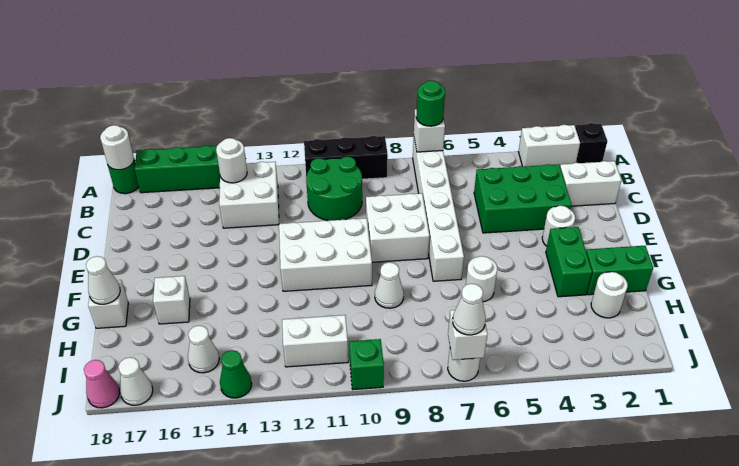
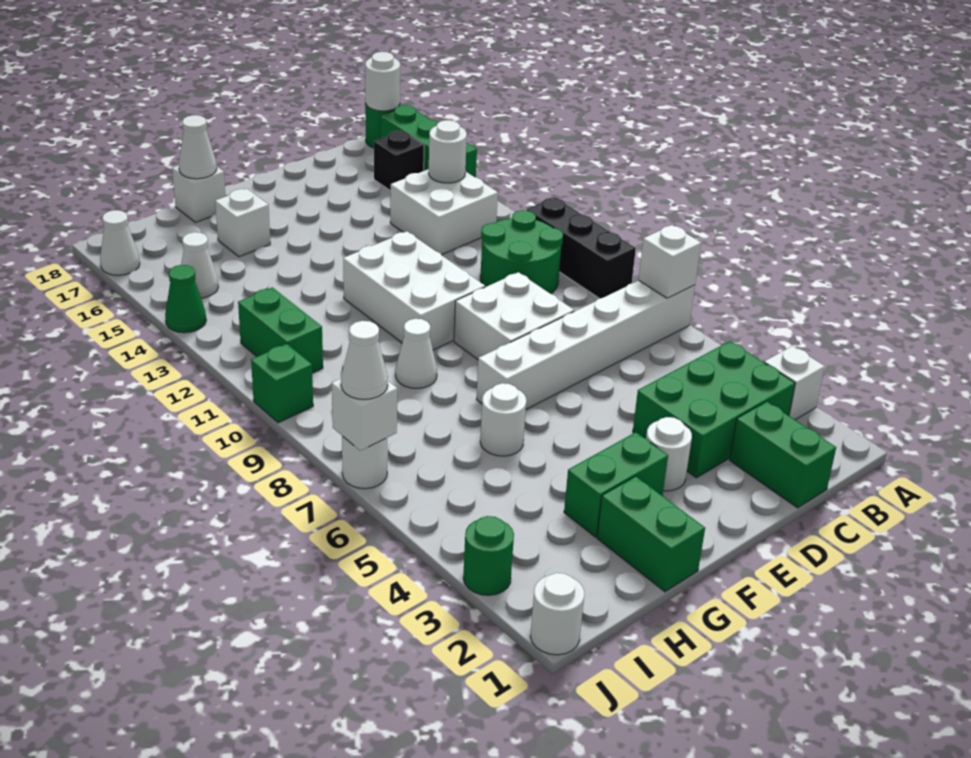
black 1x1 brick [575,123,607,163] -> black 1x1 brick moved to [374,130,424,191]
white 1x2 brick [518,125,580,167] -> white 1x1 brick [764,346,825,420]
green 1x1 round brick [416,81,445,126] -> green 1x1 round brick moved to [463,516,514,595]
white 1x2 brick [560,161,622,206] -> green 1x2 brick [730,401,836,508]
green 2x3 brick [474,164,571,233] -> green 2x3 brick turned to [633,341,795,478]
white 1x1 round brick [591,272,628,318] -> white 1x1 round brick moved to [530,573,584,655]
white 1x2 brick [282,315,348,367] -> green 1x2 brick [238,287,323,373]
pink 1x1 cone [84,360,119,408] -> none

